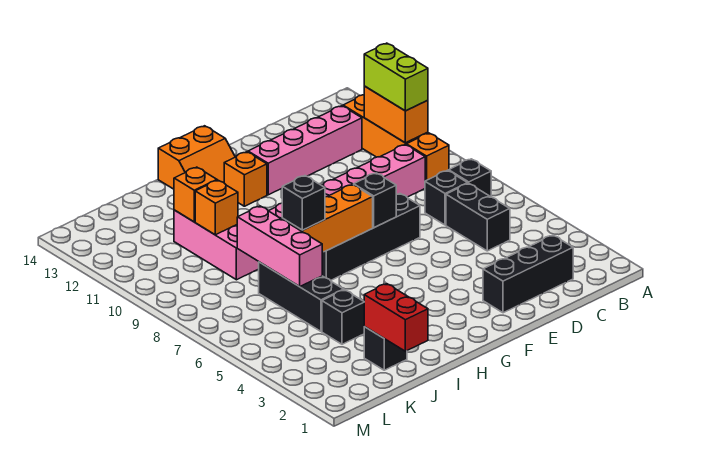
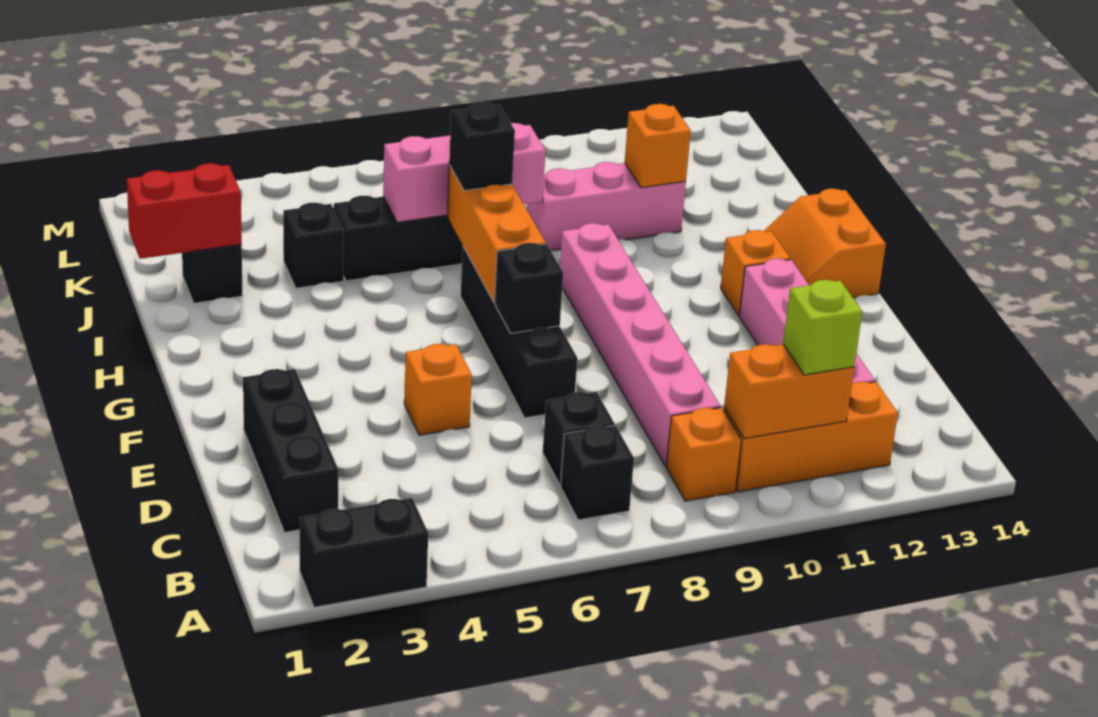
lime 1x2 brick [364,43,428,111] -> lime 1x1 brick [783,280,862,375]
black 1x2 brick [446,183,510,251] -> black 1x2 brick moved to [300,498,428,607]
orange 1x1 brick [195,180,238,235] -> orange 1x1 brick moved to [404,344,472,435]

